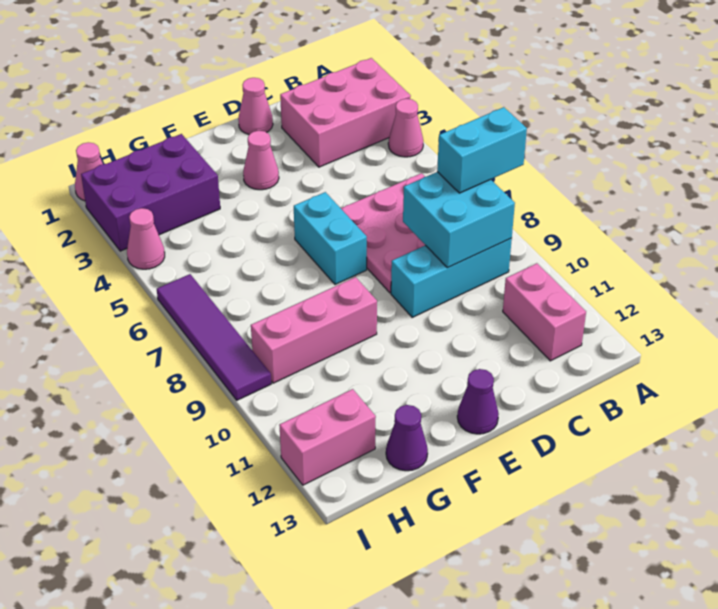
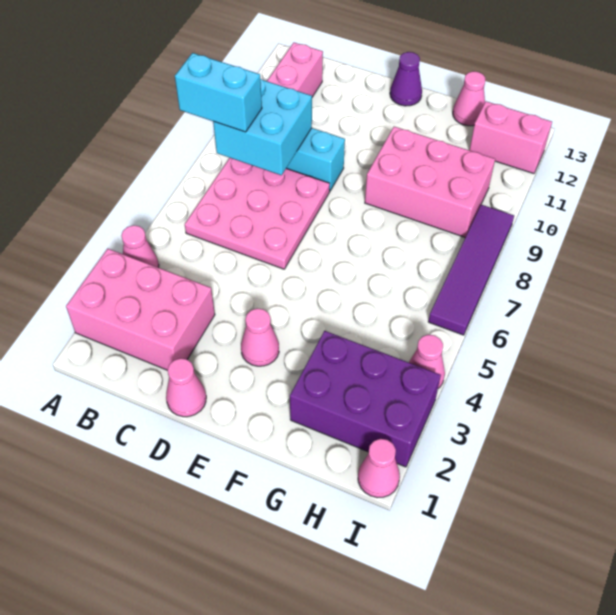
cyan 1x2 brick [294,192,367,284] -> none
pink 1x3 brick [251,277,377,383] -> pink 2x3 brick [365,127,495,237]
purple 1x1 cone [386,405,428,471] -> pink 1x1 cone [453,71,485,126]

